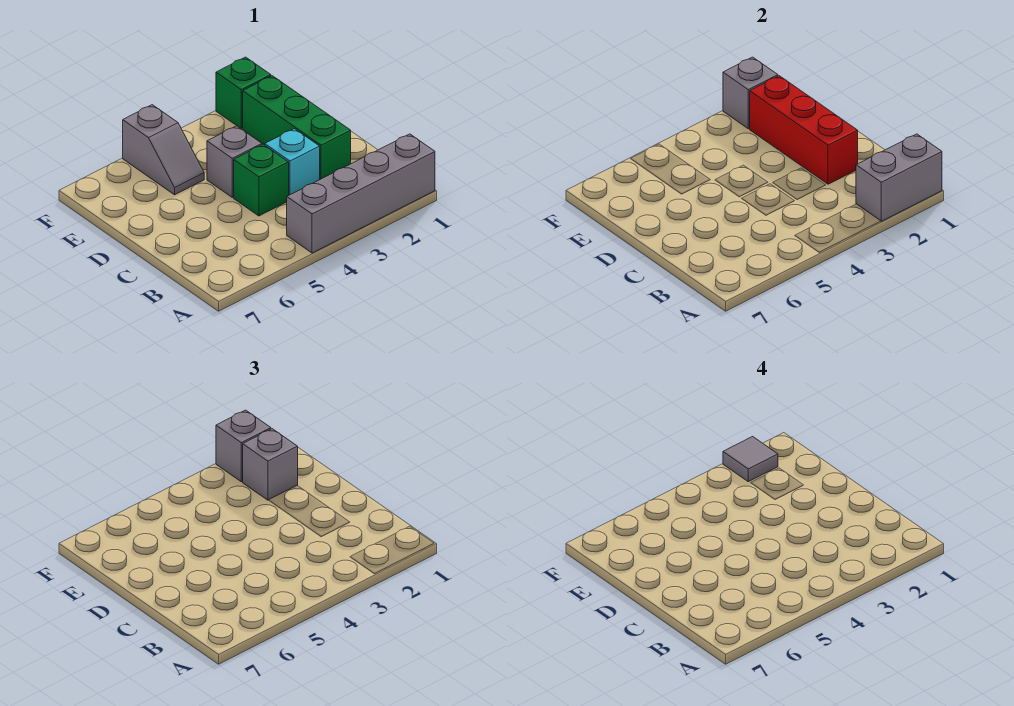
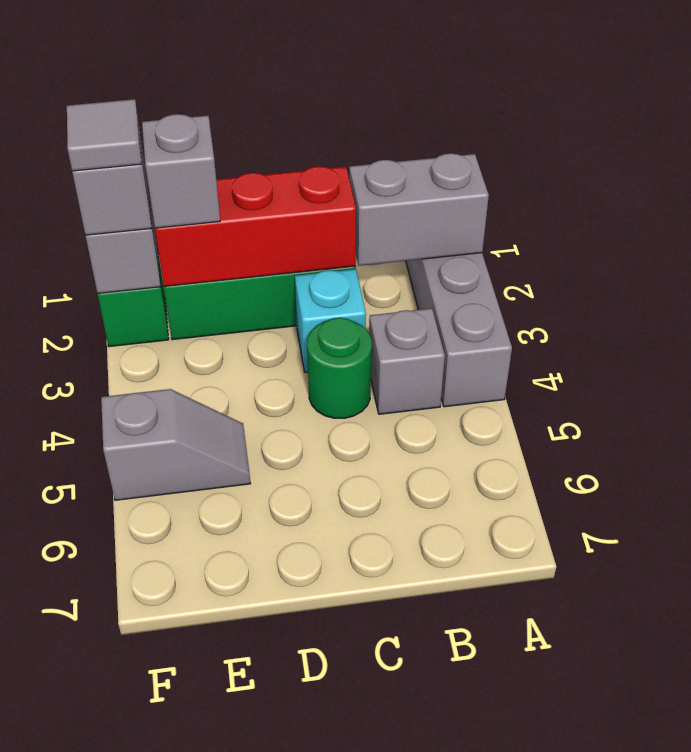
grey 1x2 brick [856,134,942,221] -> grey 1x2 brick turned to [349,153,489,266]
green 1x1 brick [234,144,289,216] -> green 1x1 round brick [307,318,372,418]
grey 1x1 brick [207,126,262,197] -> grey 1x1 brick moved to [369,308,445,414]

